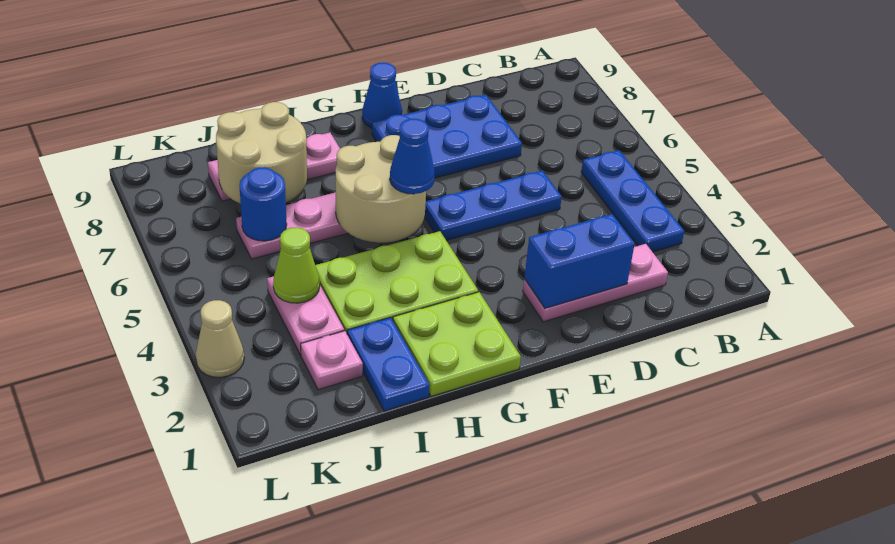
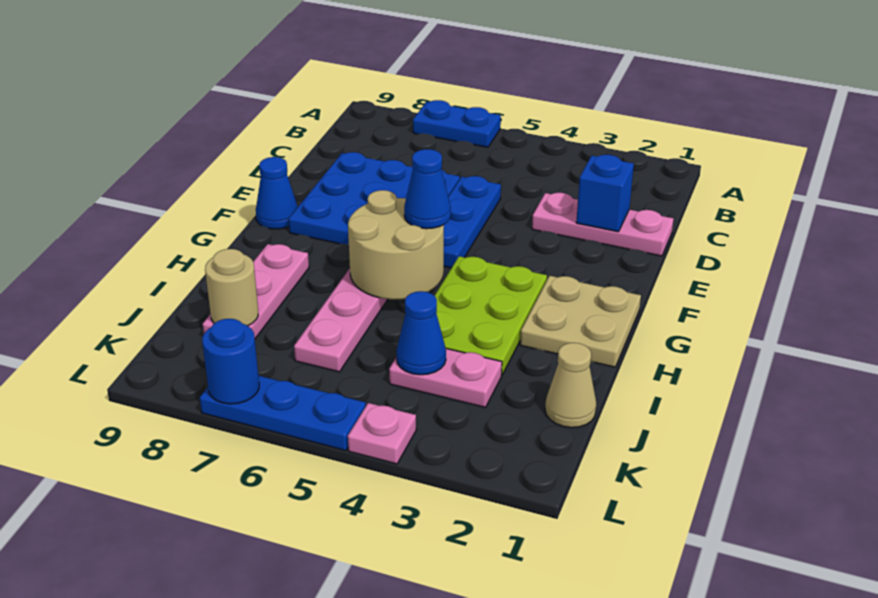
blue 1x3 plate [581,150,684,252] -> blue 1x3 plate moved to [200,376,366,451]
pink 1x3 plate [523,244,668,322] -> pink 1x3 plate turned to [532,193,674,256]
blue 1x2 brick [524,214,635,308] -> blue 1x1 brick [576,154,634,232]
blue 2x3 plate [372,95,522,178] -> blue 3x3 plate [289,152,460,245]
lime 2x2 plate [393,292,521,396] -> tan 2x2 plate [520,276,641,367]
blue 1x2 plate [347,318,429,411] -> blue 1x2 plate moved to [413,100,501,147]
tan 2x2 round brick [216,102,307,204] -> tan 1x1 round brick [205,249,258,326]
pink 1x1 plate [301,331,363,390] -> pink 1x1 plate moved to [348,403,416,464]
lime 1x1 cone [273,227,320,303] -> blue 1x1 cone [396,291,446,375]
blue 1x1 round brick [239,167,287,241] -> blue 1x1 round brick moved to [202,319,259,404]
tan 1x1 cone [196,300,244,377] -> tan 1x1 cone moved to [545,343,596,428]

